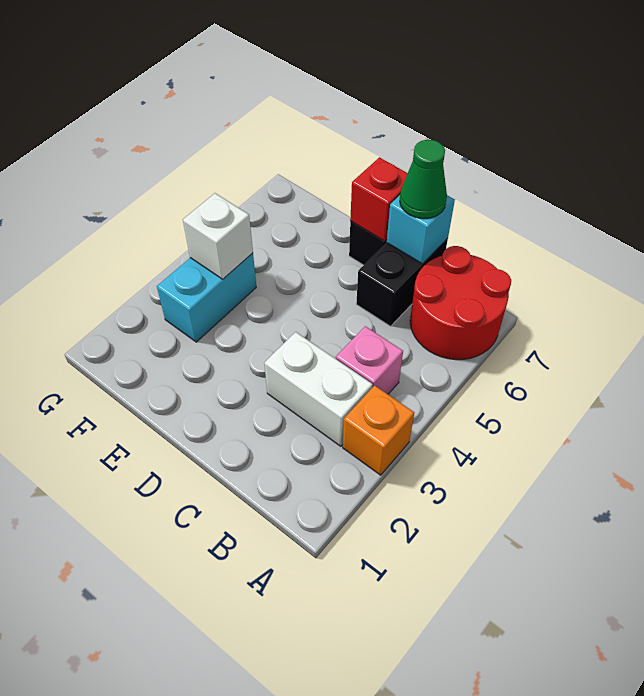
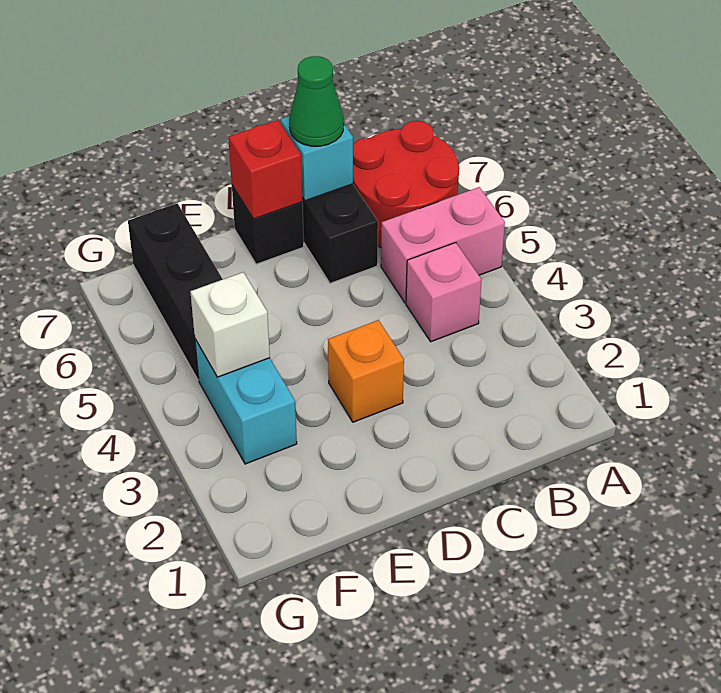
orange 1x1 brick [343,385,414,475] -> orange 1x1 brick moved to [328,320,404,422]
none -> pink 1x2 brick [381,187,505,303]
white 1x2 brick [264,332,373,446] -> none
none -> black 1x3 brick [128,203,223,380]

